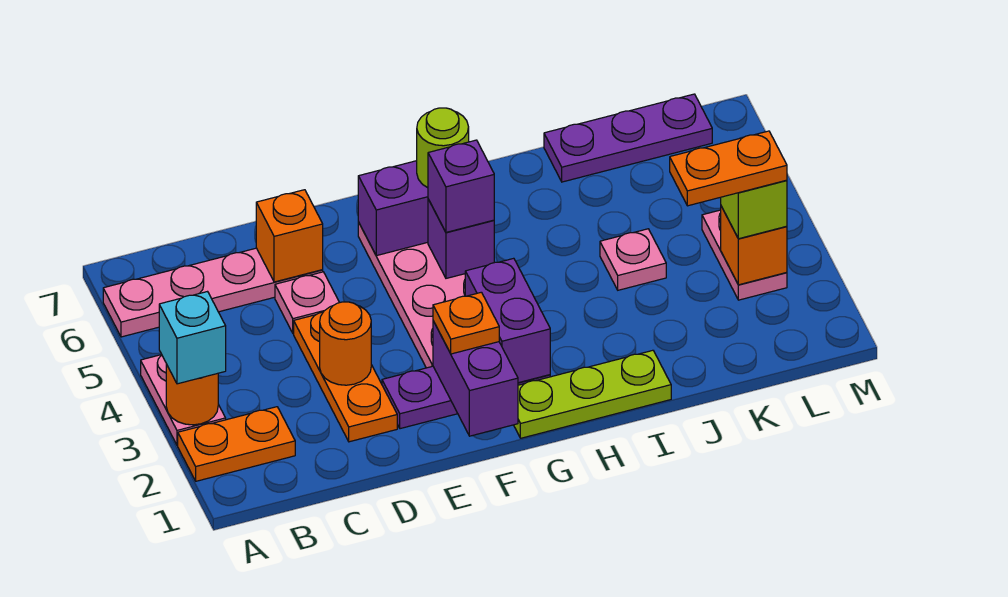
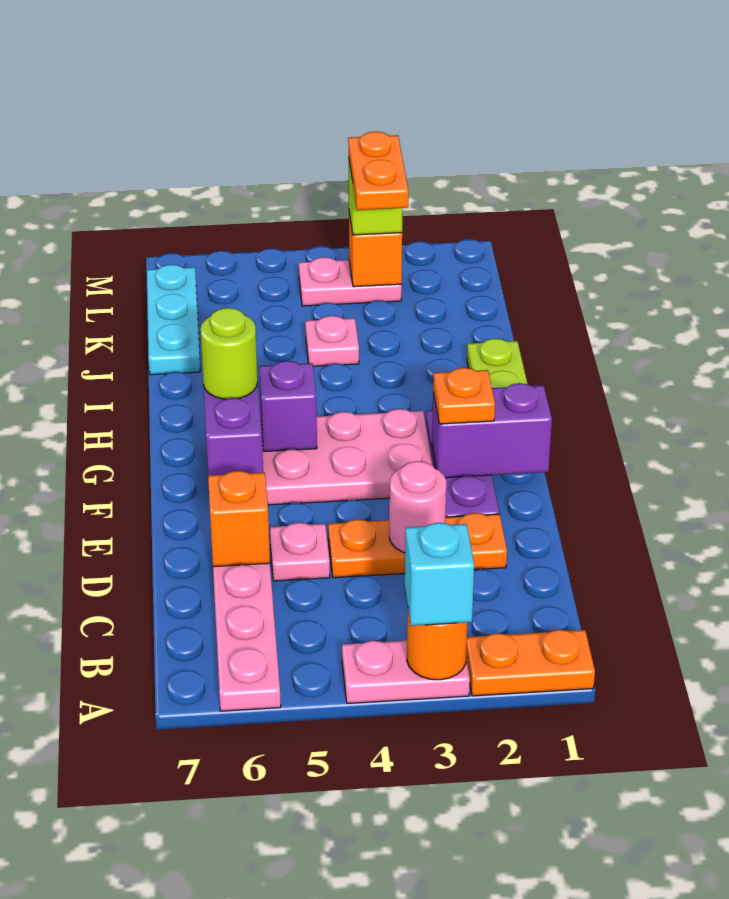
orange 1x2 plate [178,407,295,481] -> orange 1x2 plate turned to [466,630,595,696]
orange 1x1 round brick [320,302,371,385] -> pink 1x1 round brick [389,461,447,553]
purple 1x2 brick [465,258,550,383] -> none
purple 1x1 brick [428,140,494,232] -> none
purple 1x3 plate [544,94,712,182] -> cyan 1x3 plate [147,265,200,375]

